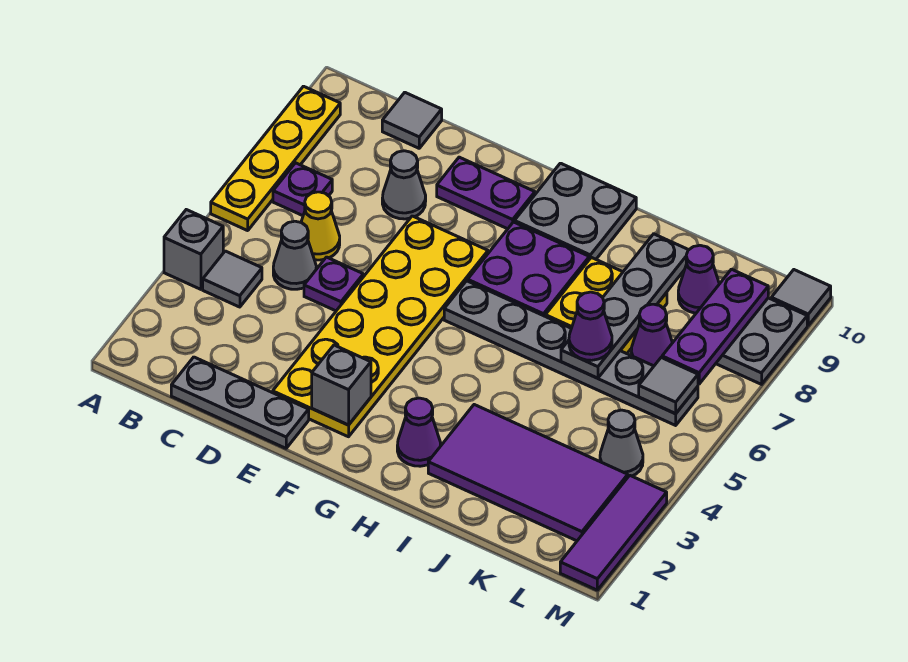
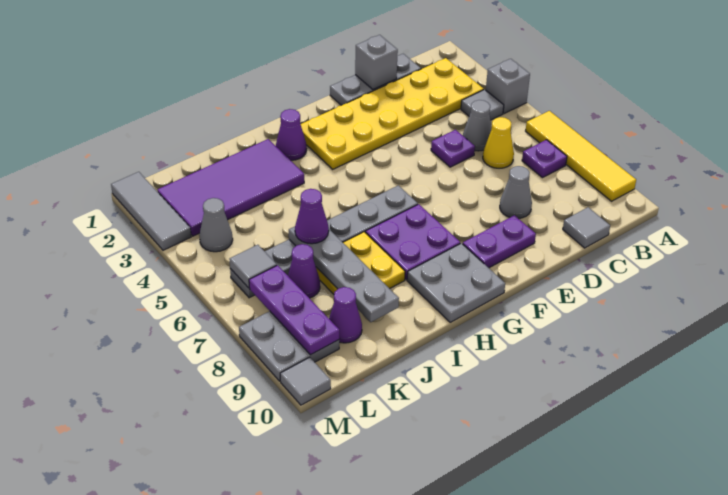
yellow 1x4 plate [211,86,340,231] -> yellow 1x4 tile [526,111,636,201]
yellow 2x6 plate [273,216,488,437] -> yellow 2x6 plate turned to [301,58,484,169]
grey 1x1 brick [312,345,371,425] -> grey 1x1 brick moved to [355,35,398,90]
purple 1x3 tile [560,475,667,590] -> grey 1x3 tile [111,172,191,250]

